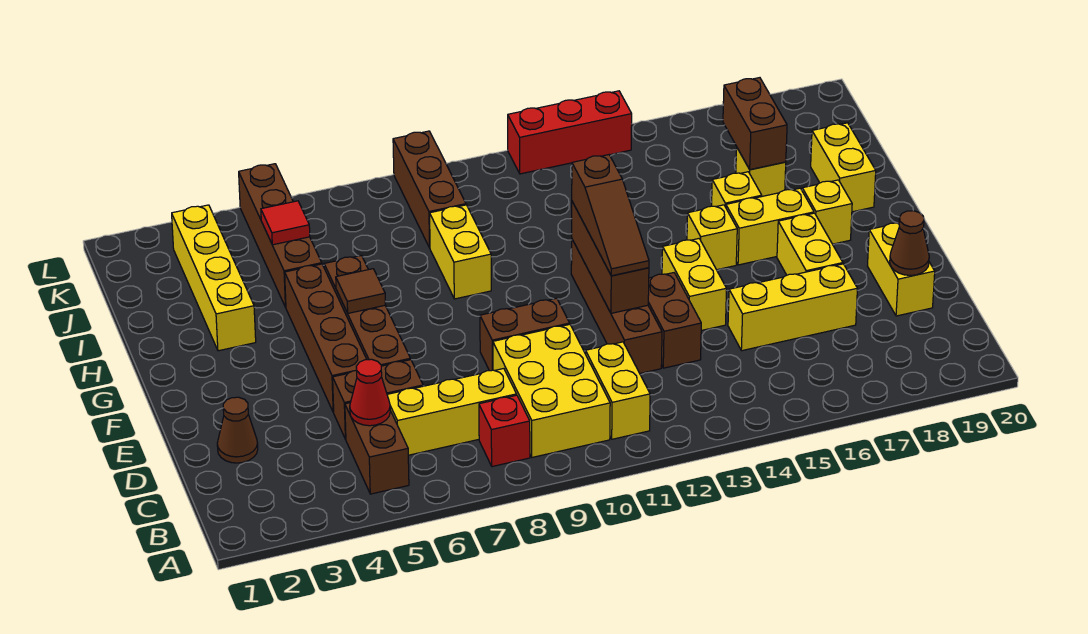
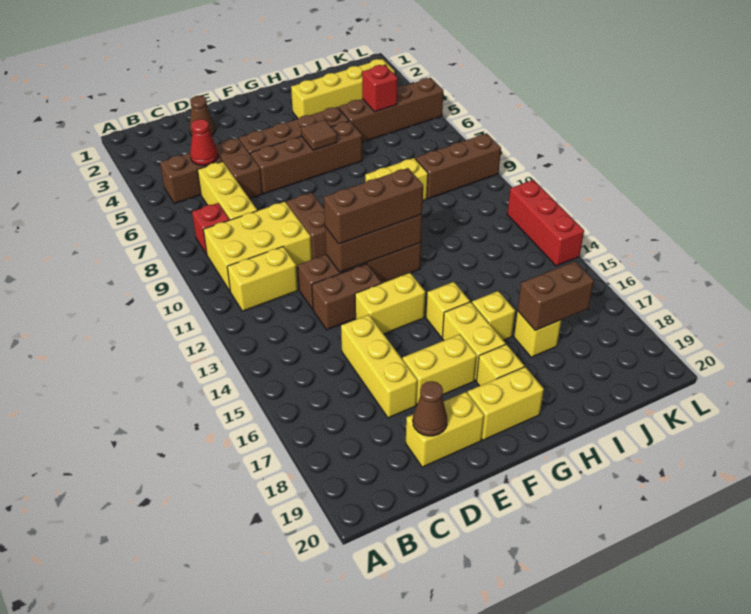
brown 1x3 slope [572,155,649,276] -> brown 1x3 brick [324,168,423,244]
yellow 1x2 brick [811,123,876,212] -> yellow 1x2 brick moved to [468,367,544,440]
red 1x1 tile [261,201,310,245] -> red 1x1 brick [362,65,398,112]

